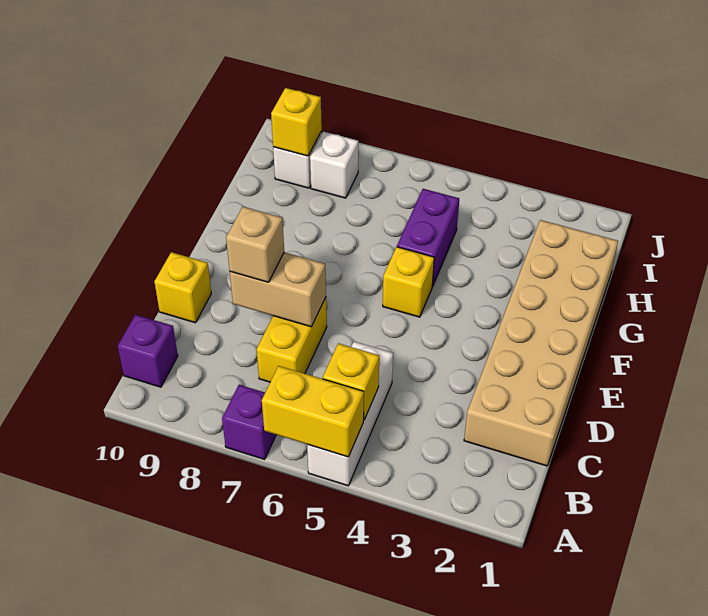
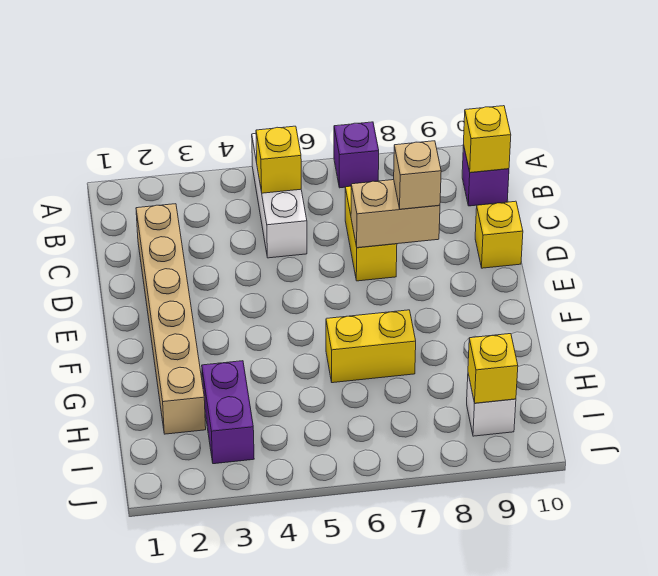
yellow 1x2 brick [262,366,364,457] -> yellow 1x2 brick moved to [326,310,416,383]
tan 2x6 brick [464,220,618,466] -> tan 1x6 brick [136,204,206,434]
yellow 1x1 brick [383,247,434,317] -> yellow 1x1 brick moved to [464,106,511,173]
purple 1x2 brick [397,189,459,286] -> purple 1x2 brick moved to [202,361,254,464]
white 1x1 brick [310,132,358,198] -> none

